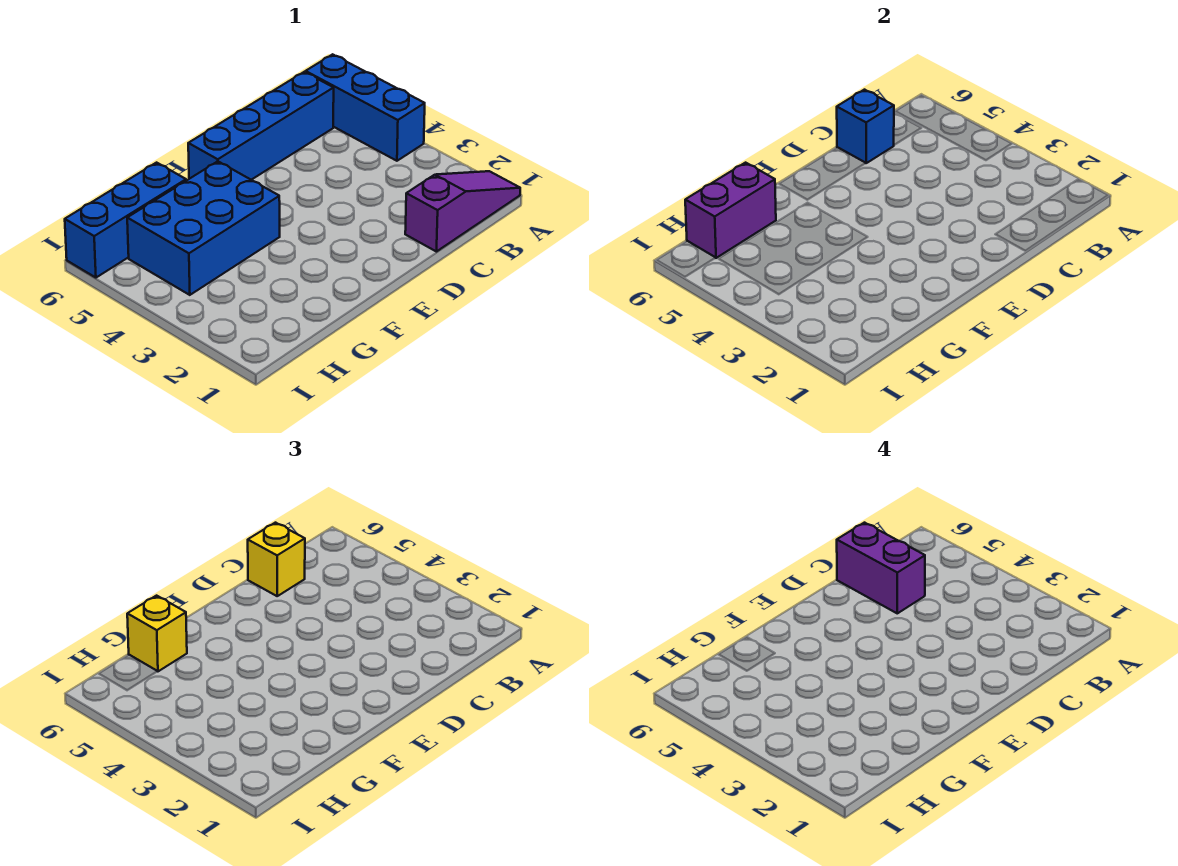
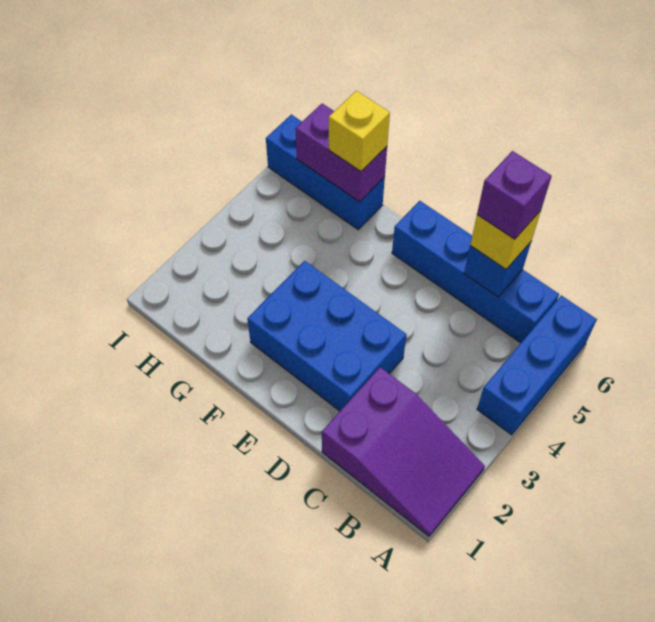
purple 1x3 slope [405,171,520,252] -> purple 2x3 slope [322,367,485,536]
purple 1x2 brick [837,523,925,613] -> purple 1x1 brick [477,151,552,239]
blue 2x3 brick [127,161,280,295] -> blue 2x3 brick moved to [247,261,407,411]

